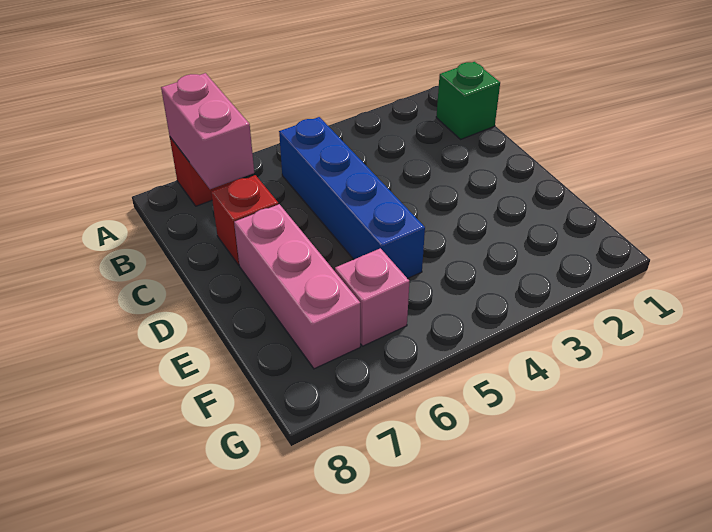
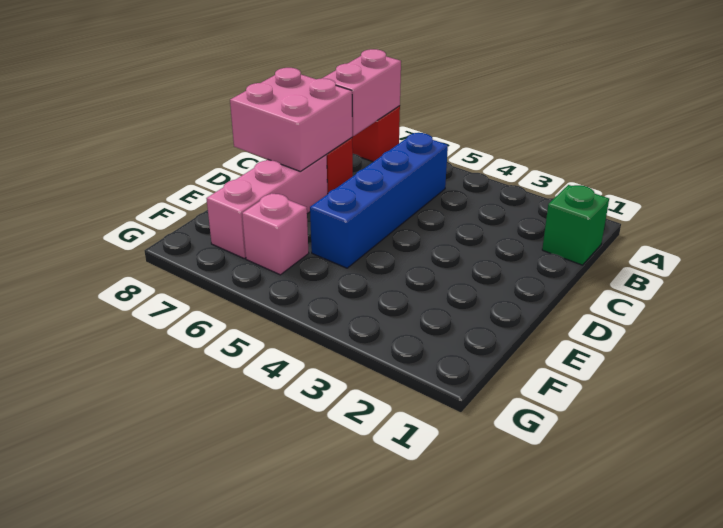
none -> pink 2x2 brick [230,68,352,171]

